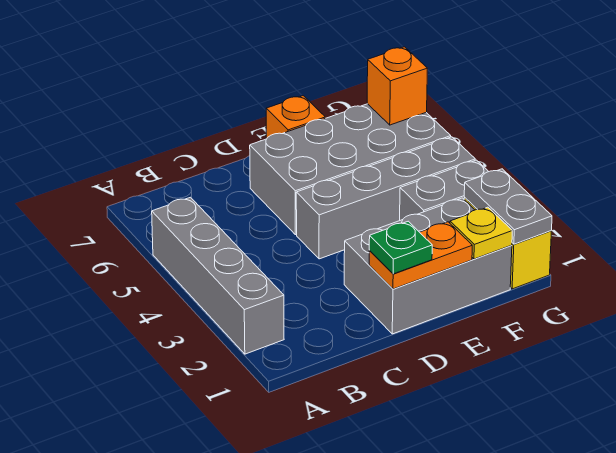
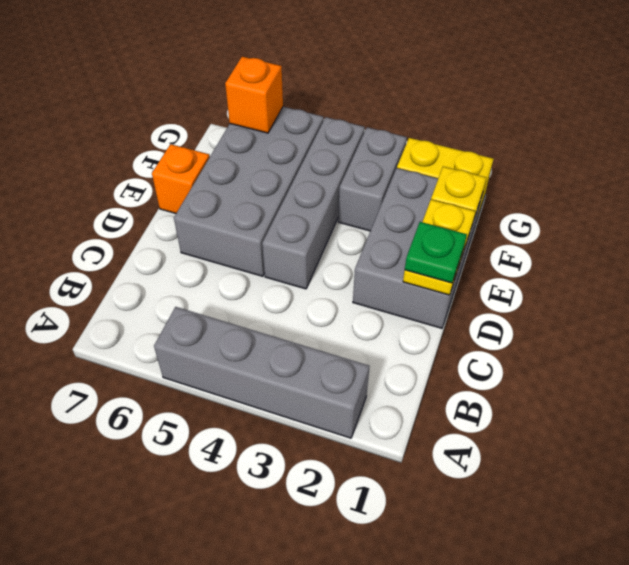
orange 1x2 plate [369,222,472,289] -> yellow 1x2 plate [403,200,476,295]
grey 1x2 plate [464,169,552,244] -> none

